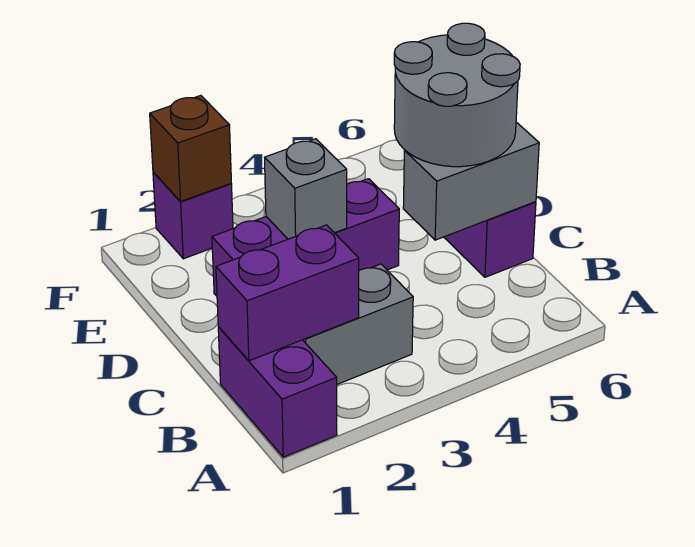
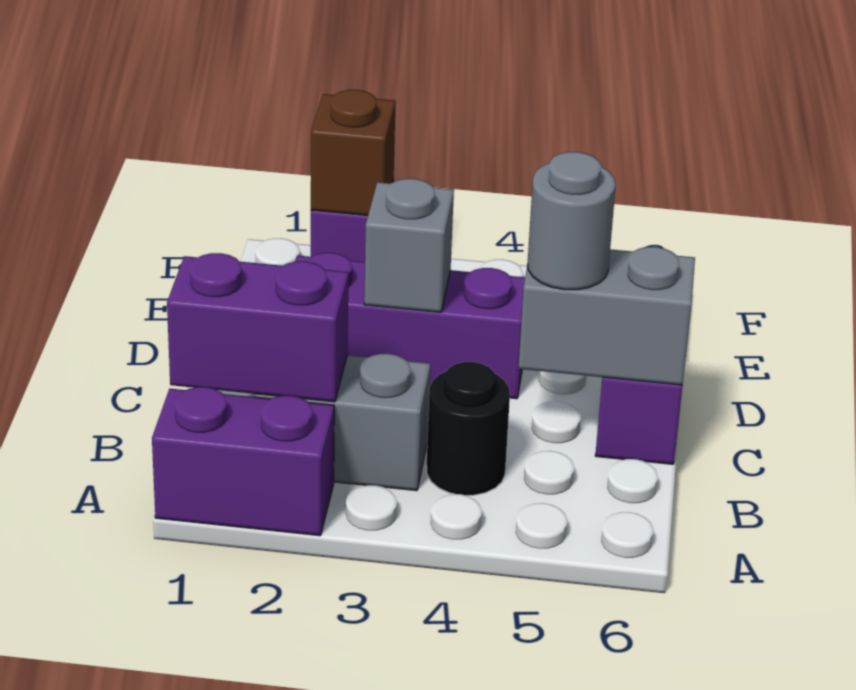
purple 1x2 brick [218,327,337,457] -> purple 1x2 brick turned to [152,387,334,536]
none -> black 1x1 round brick [426,362,510,495]
grey 2x2 round brick [394,23,520,167] -> grey 1x1 round brick [528,152,616,290]

